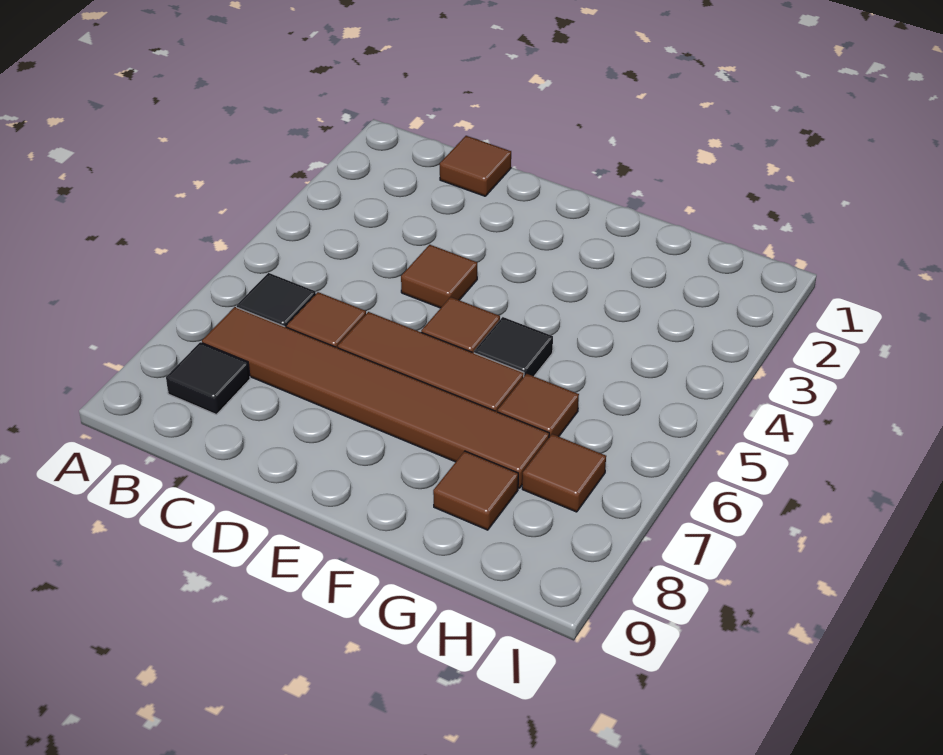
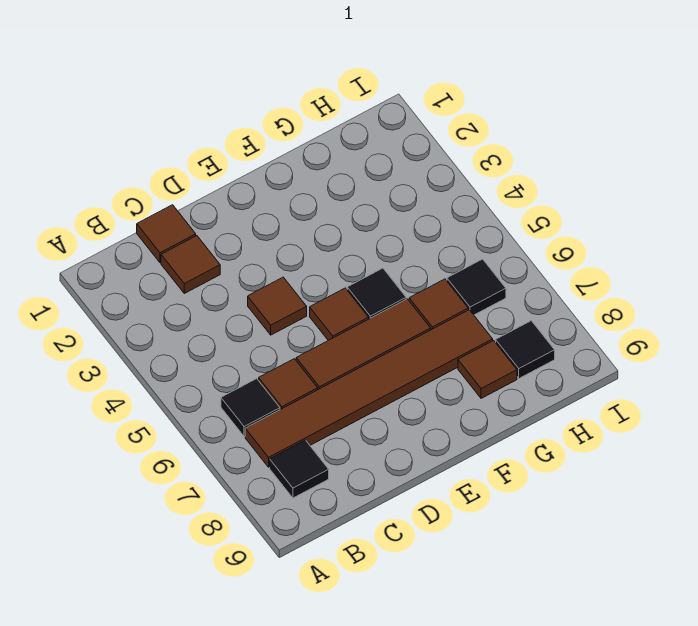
none -> black 1x1 tile [447,259,506,315]
brown 1x1 tile [522,434,606,512] -> brown 1x1 tile moved to [161,236,220,293]
none -> black 1x1 tile [496,321,555,378]

